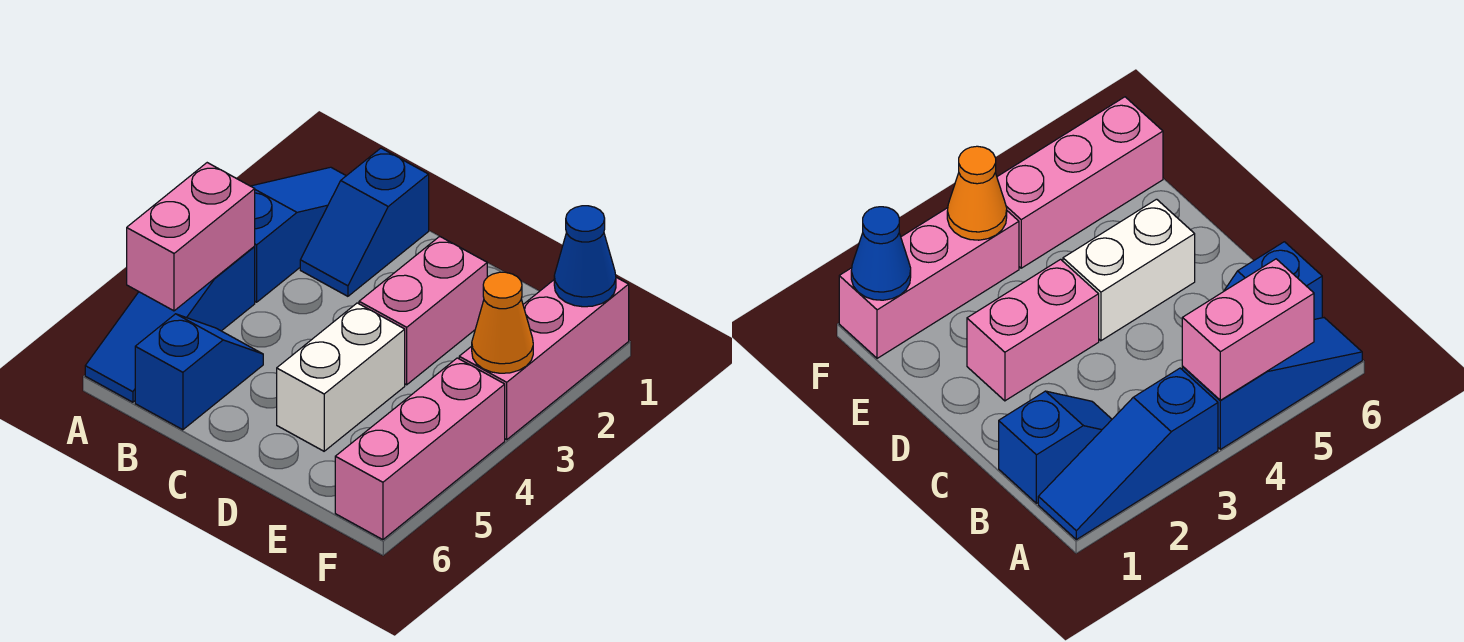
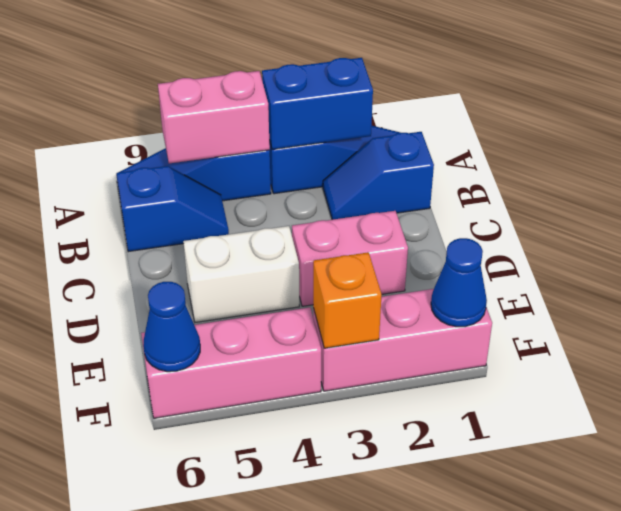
none -> blue 1x2 brick [262,58,373,150]
orange 1x1 cone [472,272,533,373] -> orange 1x1 brick [313,252,382,348]
none -> blue 1x1 cone [143,282,200,372]

